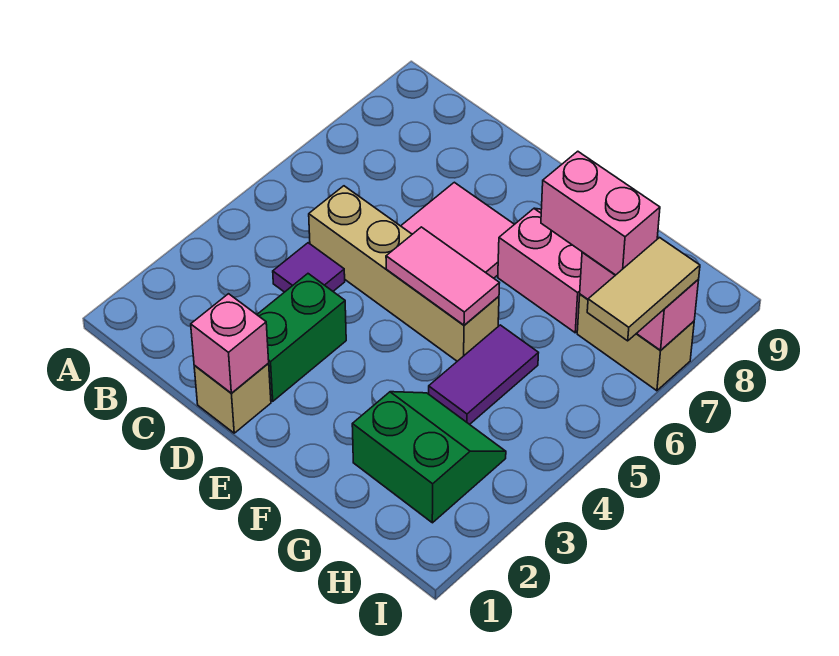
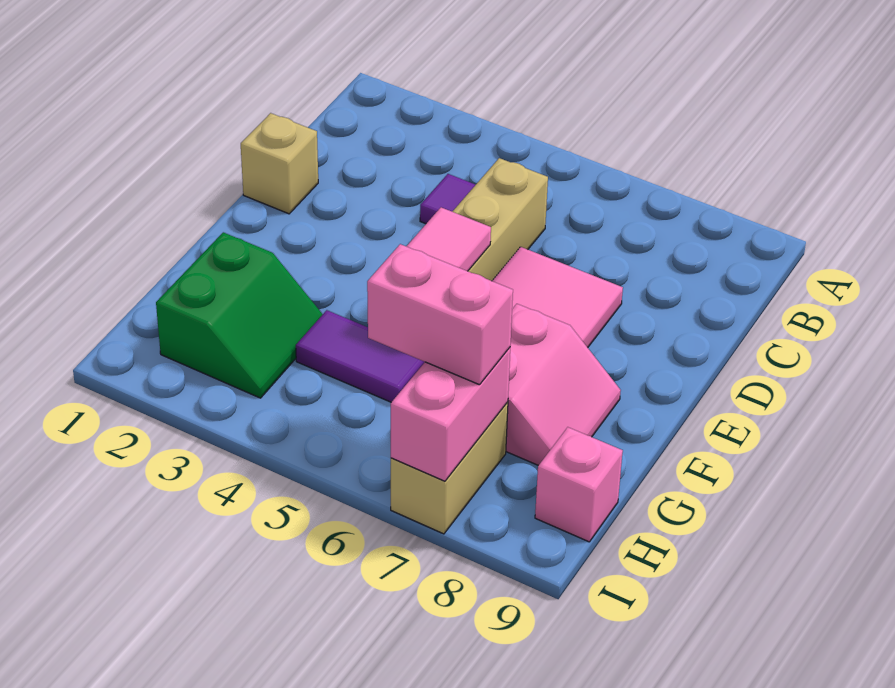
pink 1x1 brick [191,294,269,393] -> pink 1x1 brick moved to [535,427,623,542]
green 1x2 brick [257,274,346,401] -> none
pink 1x2 brick [541,151,660,275] -> pink 1x2 brick turned to [367,244,513,385]
tan 1x2 tile [587,238,700,341] -> none

